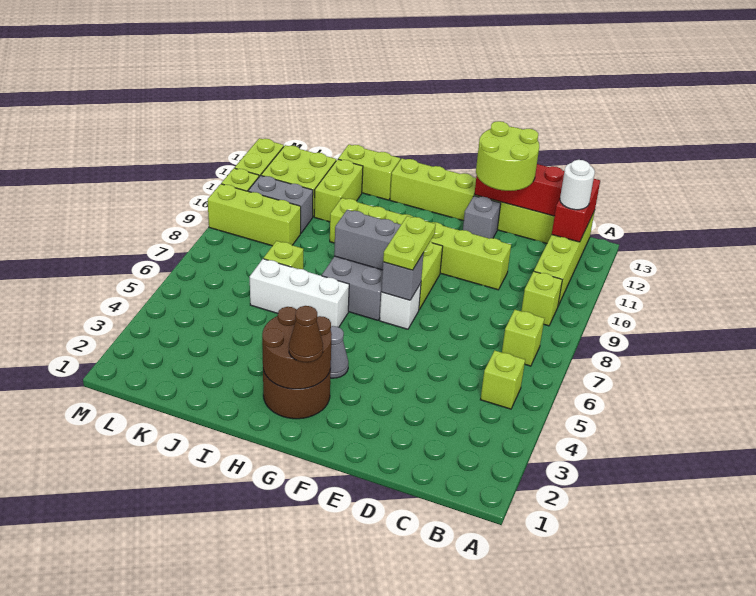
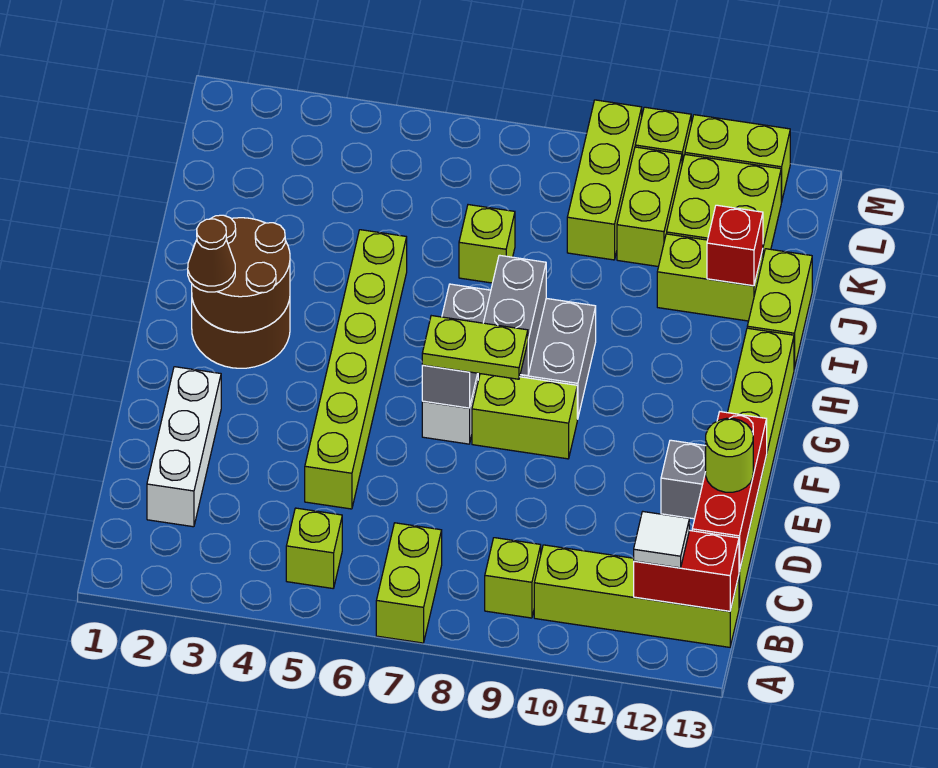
lime 1x1 brick [502,310,544,366] -> lime 1x2 brick [376,523,442,643]
white 1x1 round brick [560,160,595,210] -> white 1x1 tile [634,512,689,568]
lime 1x6 brick [330,198,511,290] -> lime 1x6 brick moved to [305,230,407,509]
lime 2x2 round brick [476,121,539,191] -> lime 1x1 round brick [706,418,753,492]
grey 1x1 cone [330,326,348,378] -> none
white 1x3 brick [250,259,349,327] -> white 1x3 brick moved to [147,367,221,527]
none -> red 1x1 brick [707,205,763,286]
grey 1x2 brick [248,176,313,233] -> lime 1x2 brick [617,147,682,267]

